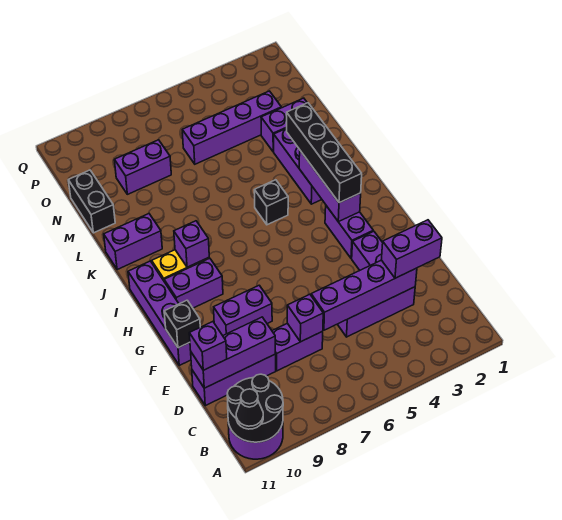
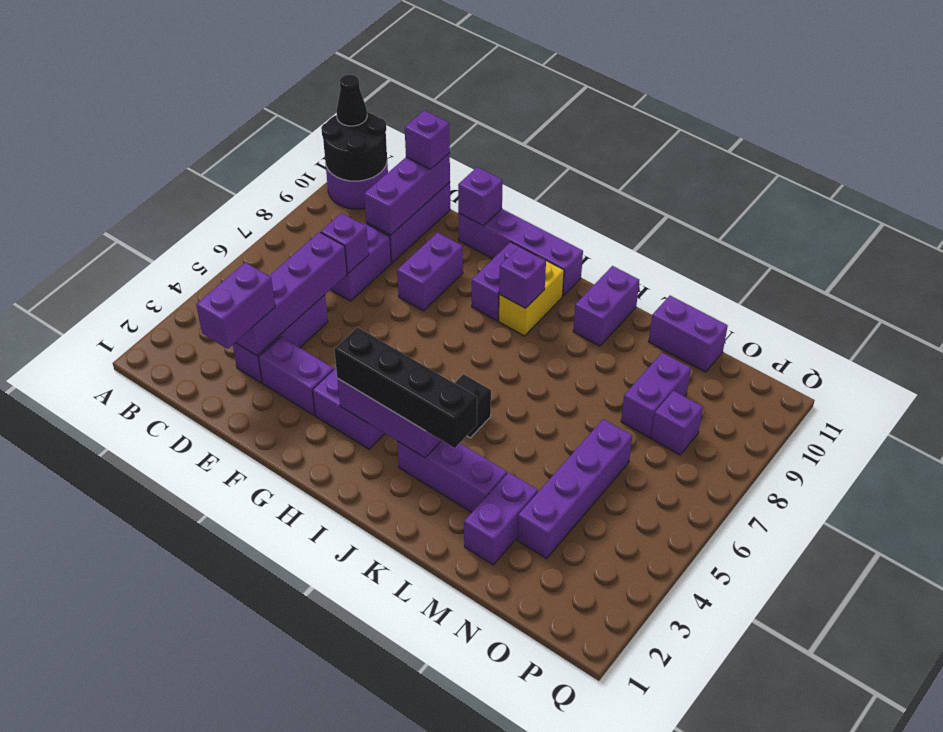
black 1x1 brick [164,300,200,348] -> purple 1x1 brick [458,167,503,226]
black 1x2 brick [68,170,115,233] -> purple 1x2 brick [649,296,728,372]
none -> purple 1x1 brick [651,391,703,455]

